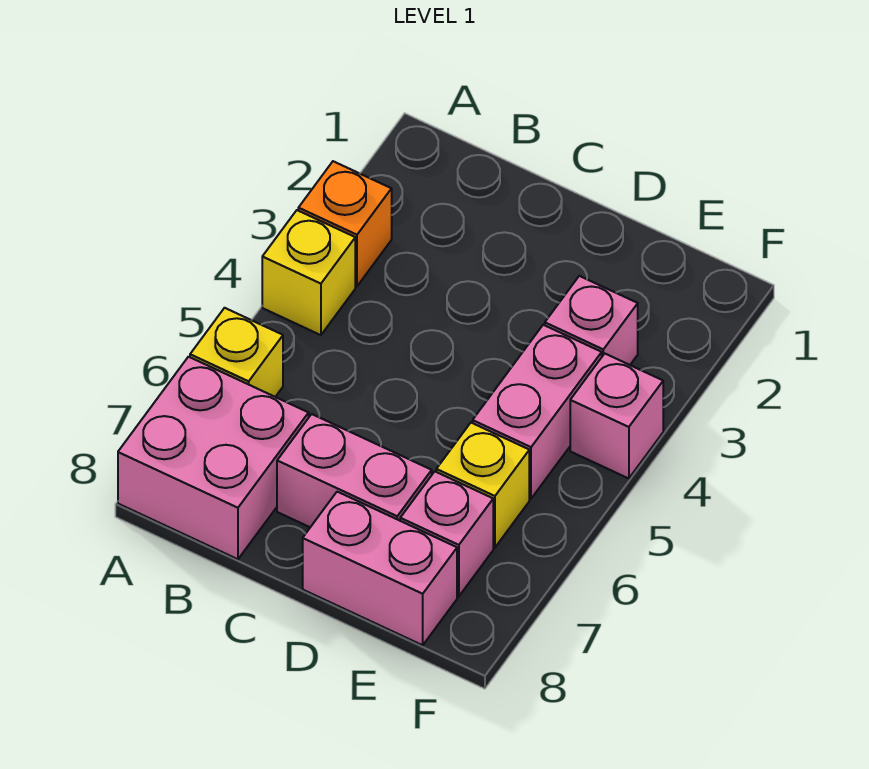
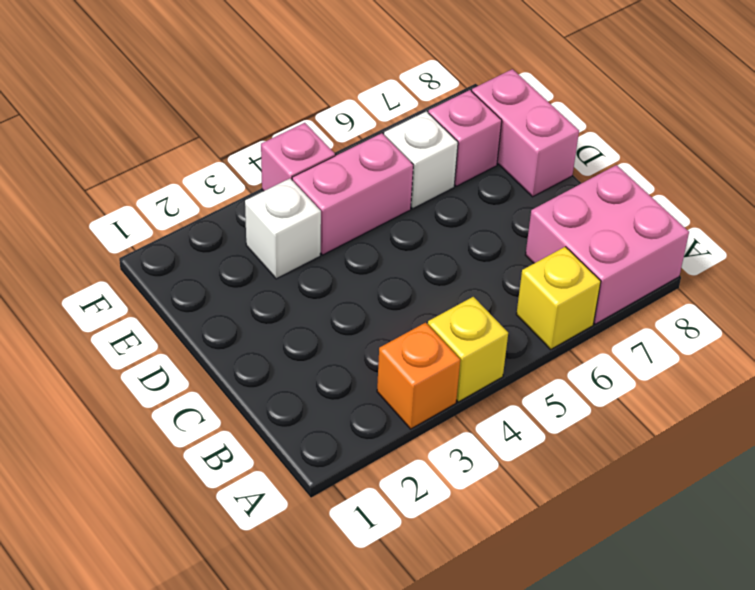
pink 1x2 brick [277,414,432,527] -> none
pink 1x1 brick [545,276,638,365] -> white 1x1 brick [245,179,321,279]
yellow 1x1 brick [436,423,529,548] -> white 1x1 brick [384,111,458,208]

